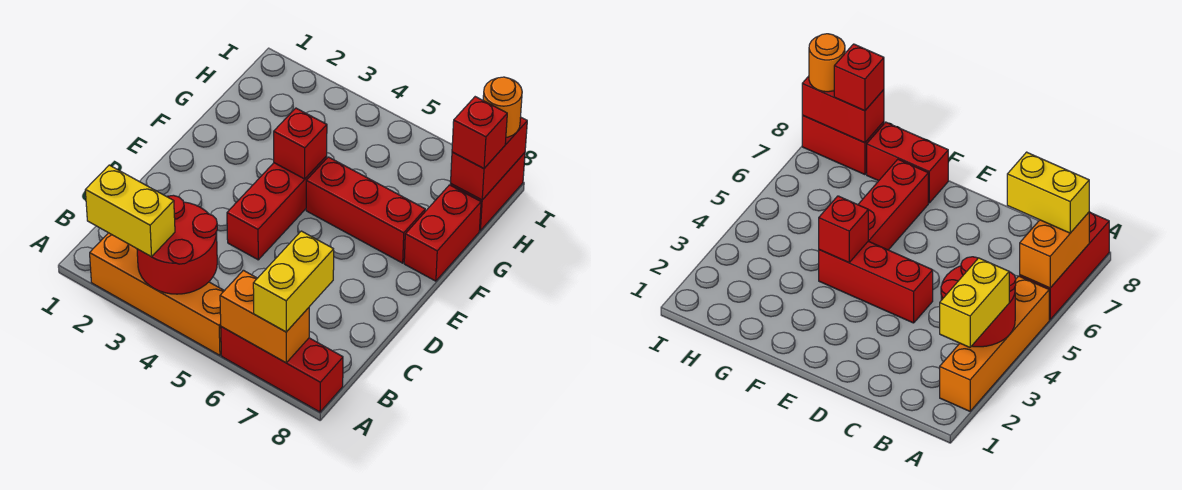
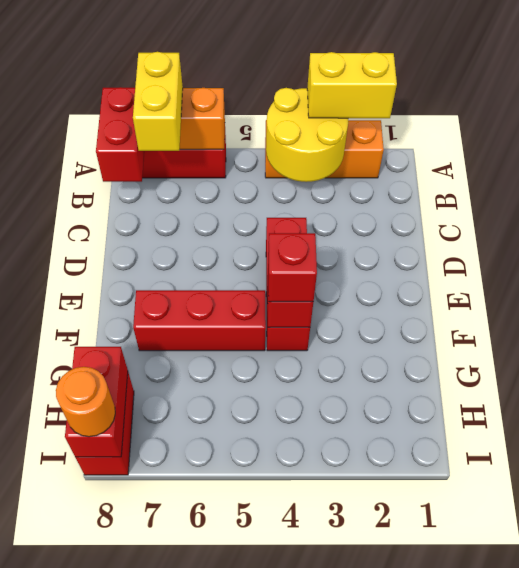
orange 1x4 brick [90,233,224,355] -> orange 1x3 brick [265,120,384,178]
red 2x2 round brick [137,195,217,294] -> yellow 2x2 round brick [266,88,348,182]
red 1x2 brick [404,185,481,281] -> red 1x2 brick moved to [96,87,144,182]
red 1x1 brick [452,97,507,169] -> red 1x1 brick moved to [268,233,317,302]

